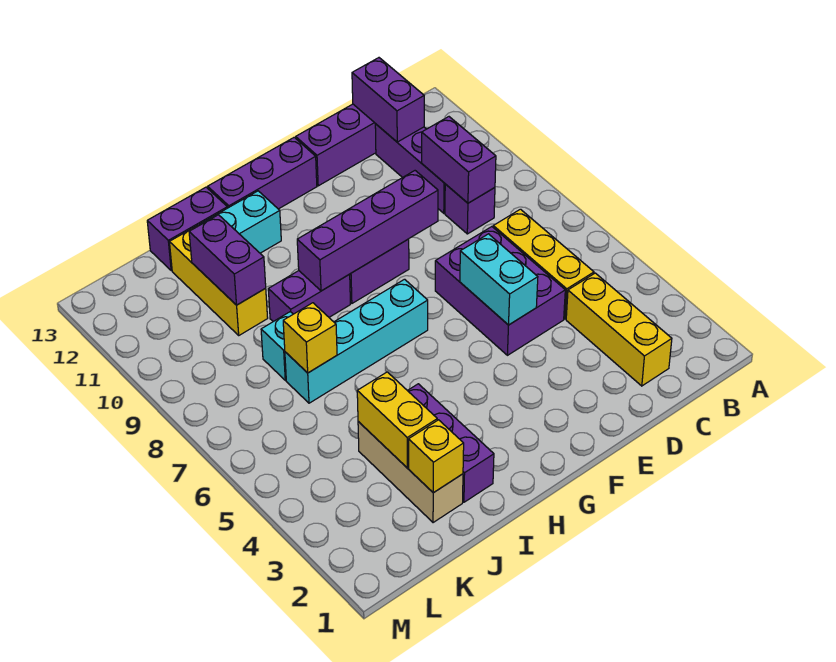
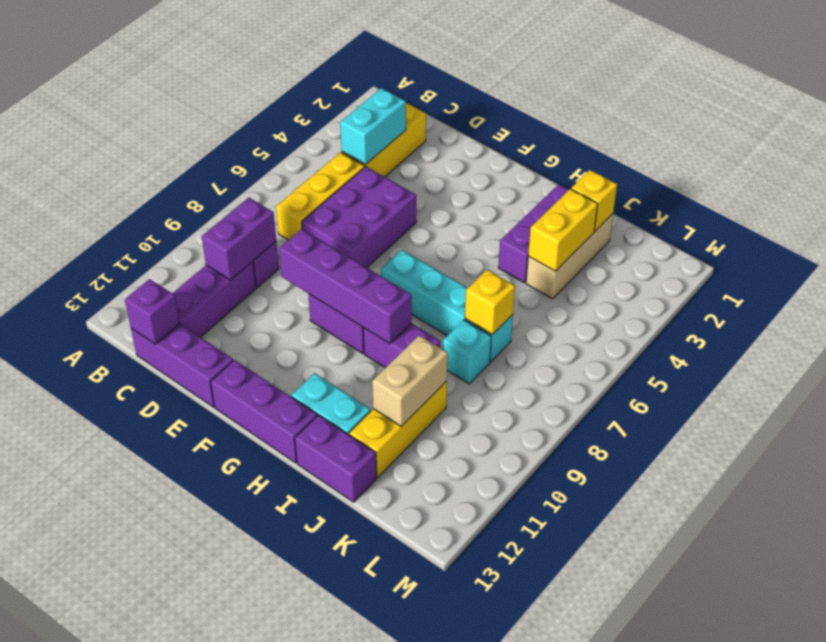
purple 1x2 brick [352,58,424,142] -> purple 1x1 brick [125,279,180,344]
cyan 1x2 brick [460,234,538,325] -> cyan 1x2 brick moved to [340,88,406,164]
purple 1x2 brick [189,215,266,305] -> tan 1x2 brick [372,335,448,426]

